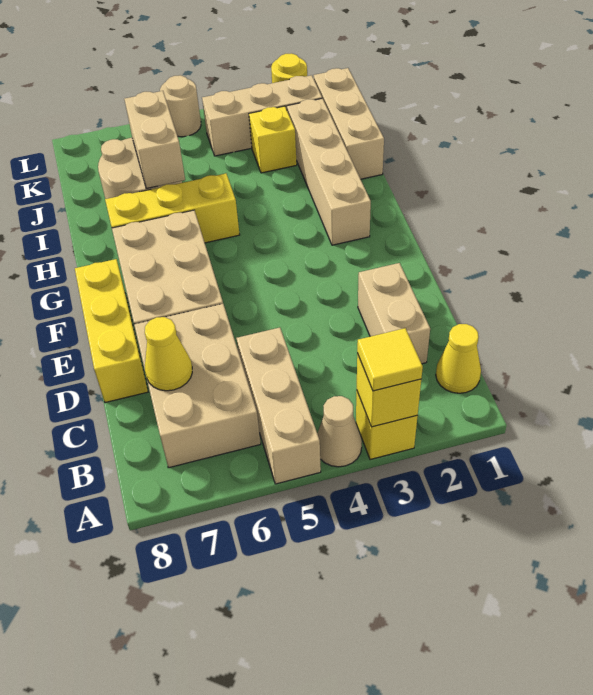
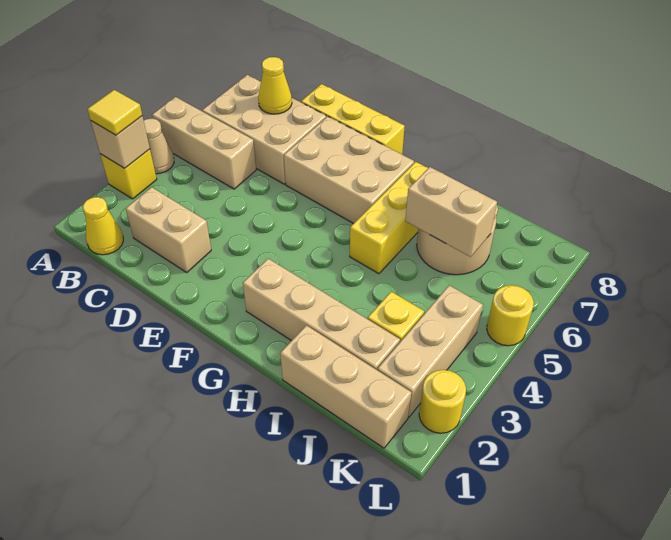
yellow 1x1 brick [357,353,421,427] -> tan 1x1 brick [91,116,150,168]
tan 1x1 round brick [160,75,201,137] -> yellow 1x1 round brick [487,285,534,346]

